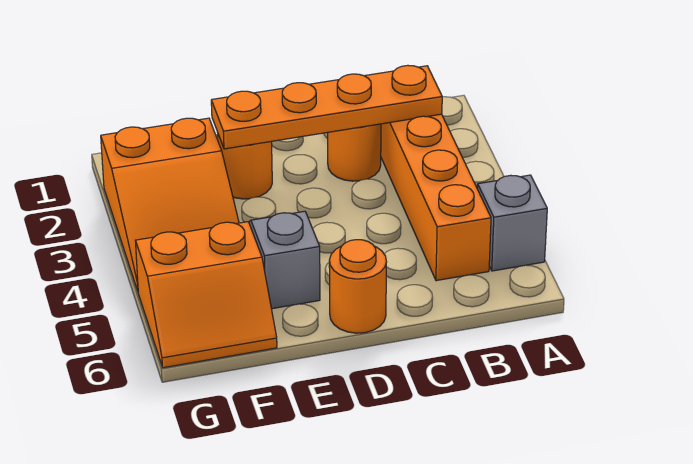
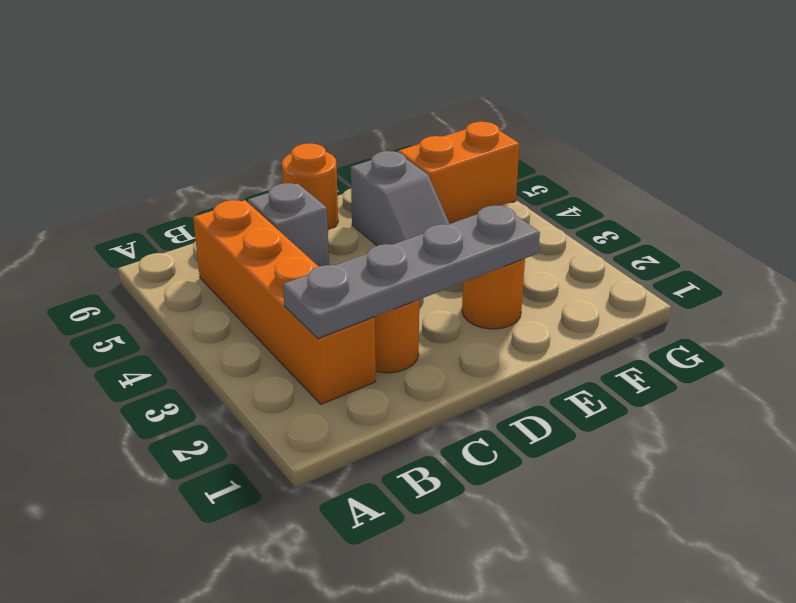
grey 1x1 brick [478,175,547,271] -> grey 1x1 brick moved to [248,183,329,266]
orange 1x4 plate [211,65,442,149] -> grey 1x4 plate [283,205,540,339]
orange 2x3 slope [101,118,239,291] -> none

